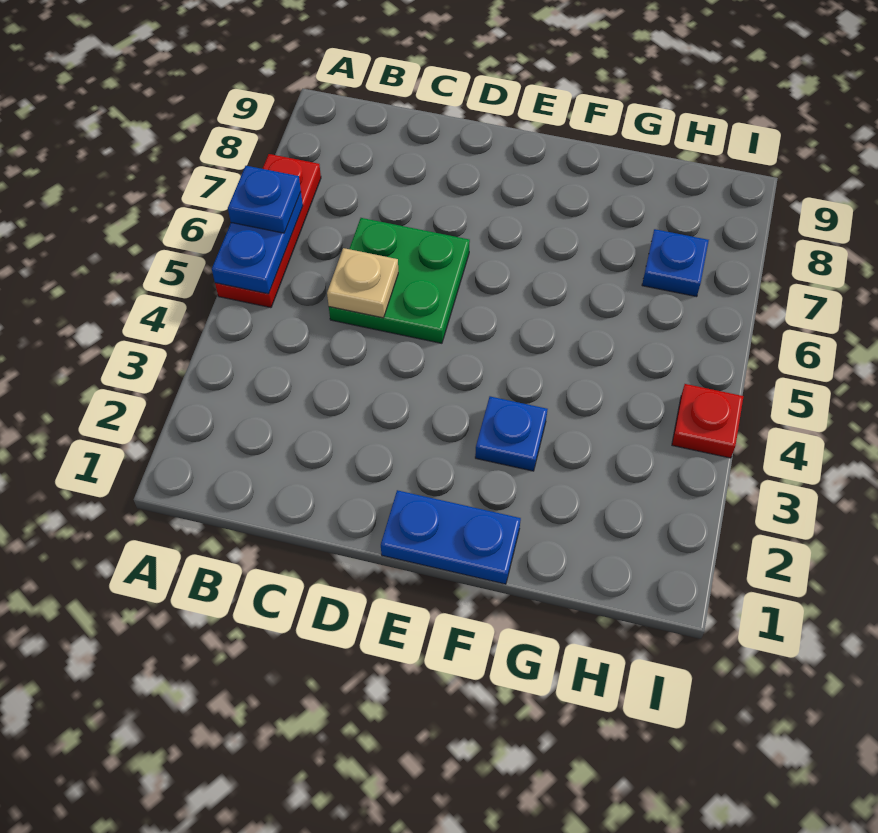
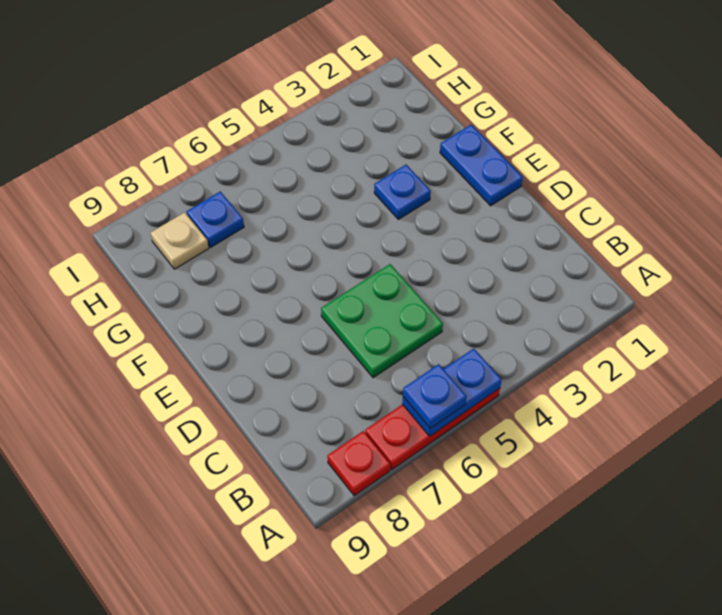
tan 1x1 plate [327,248,398,318] -> tan 1x1 plate moved to [151,212,209,269]
red 1x1 plate [672,384,743,458] -> red 1x1 plate moved to [327,431,390,496]

